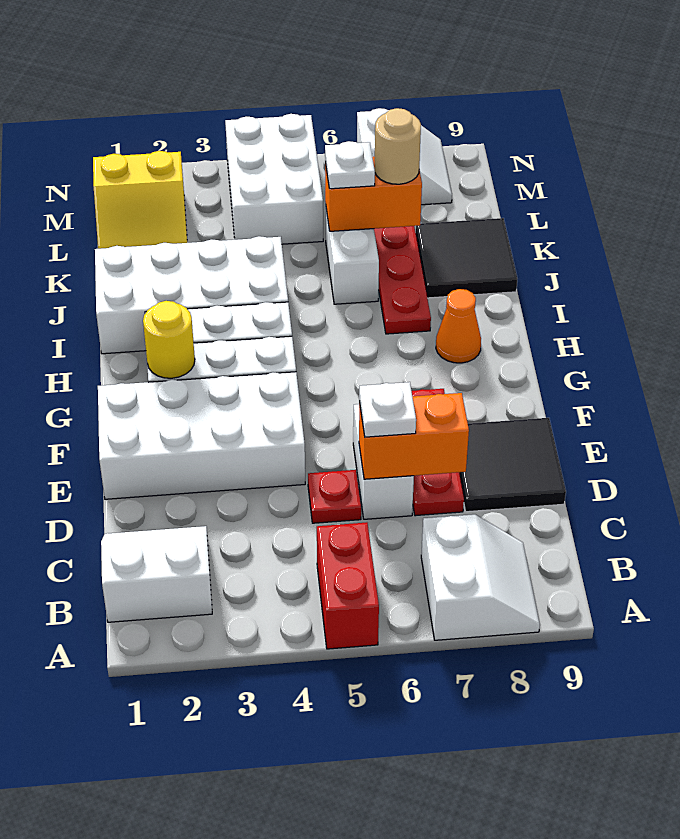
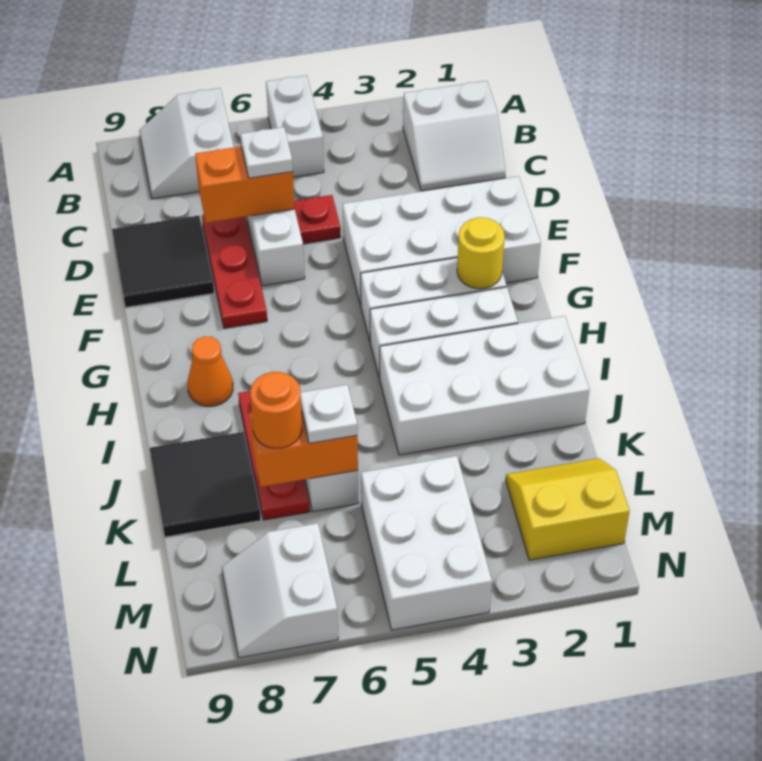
red 1x2 brick [317,522,379,649] -> white 1x2 brick [266,75,324,177]
tan 1x1 round brick [374,108,421,184] -> orange 1x1 round brick [250,372,302,448]

